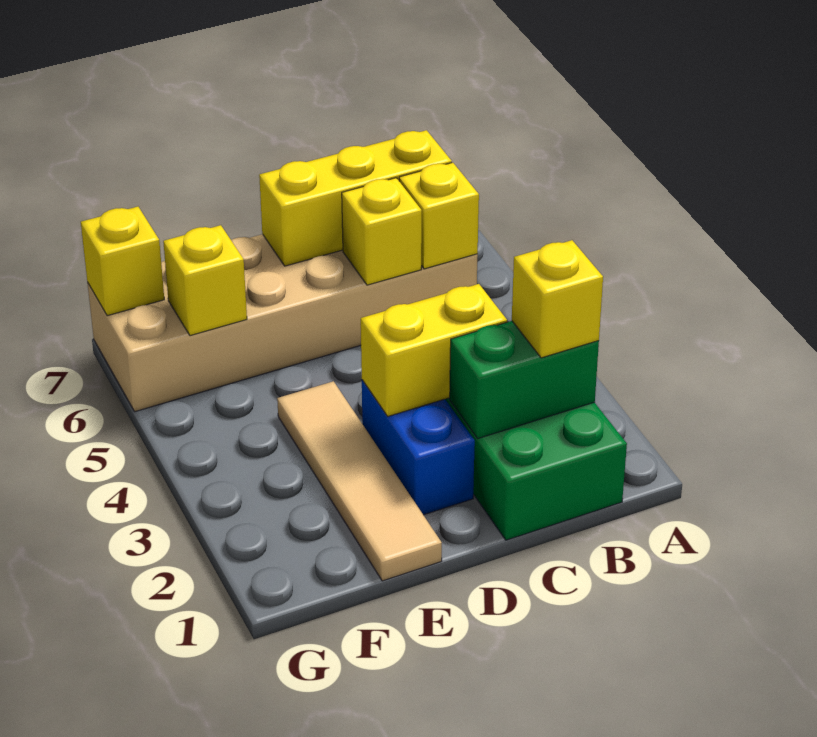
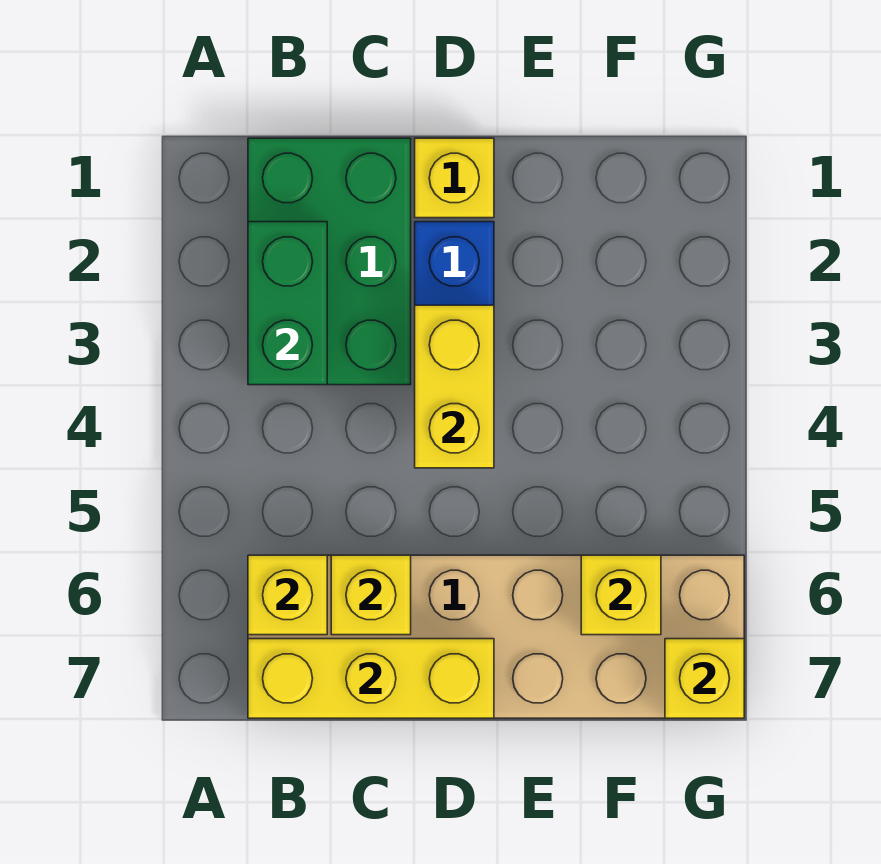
green 1x2 brick [450,321,599,438] -> green 1x2 brick turned to [248,222,327,385]
yellow 1x1 brick [512,240,603,358] -> yellow 1x1 brick moved to [415,138,494,218]
yellow 1x2 brick [361,284,507,416] -> yellow 1x2 brick turned to [415,305,494,468]
tan 1x4 tile [277,381,442,581] -> none

